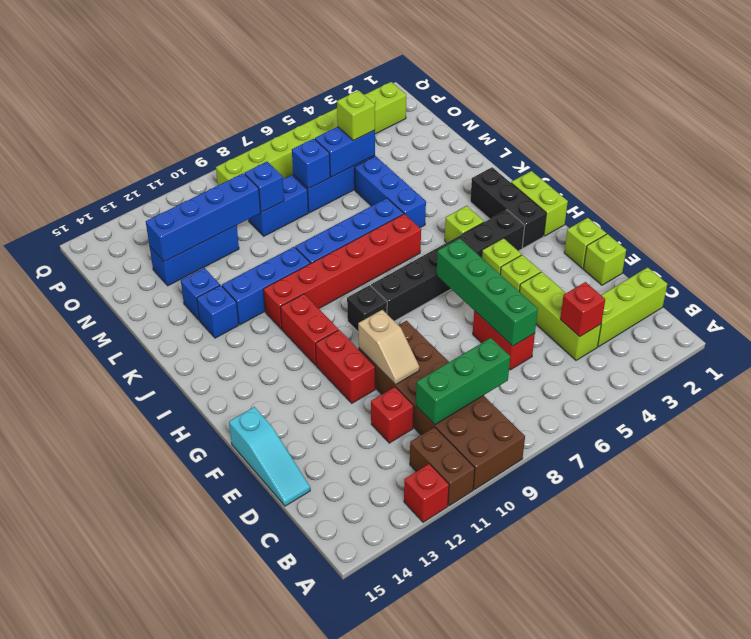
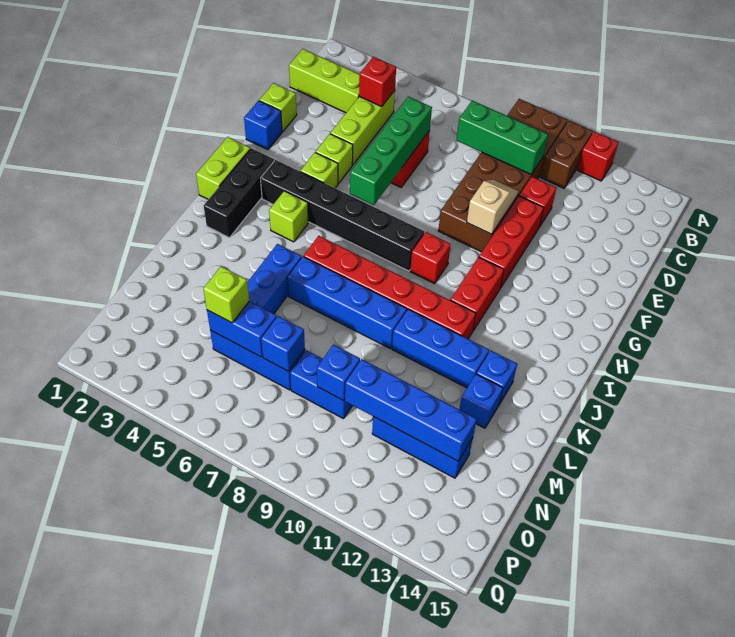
cyan 1x3 slope [229,407,310,506] -> none
lime 1x1 brick [564,218,606,269] -> blue 1x1 brick [244,101,282,150]
red 1x2 brick [316,330,375,403] -> red 1x3 brick [479,196,544,288]
black 1x1 brick [347,285,387,332] -> red 1x1 brick [410,232,451,284]
lime 1x8 brick [216,82,406,185] -> none

